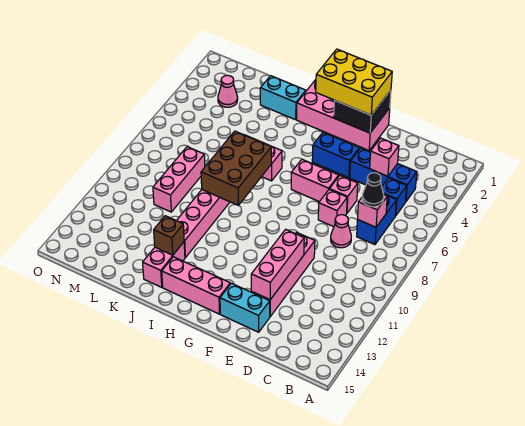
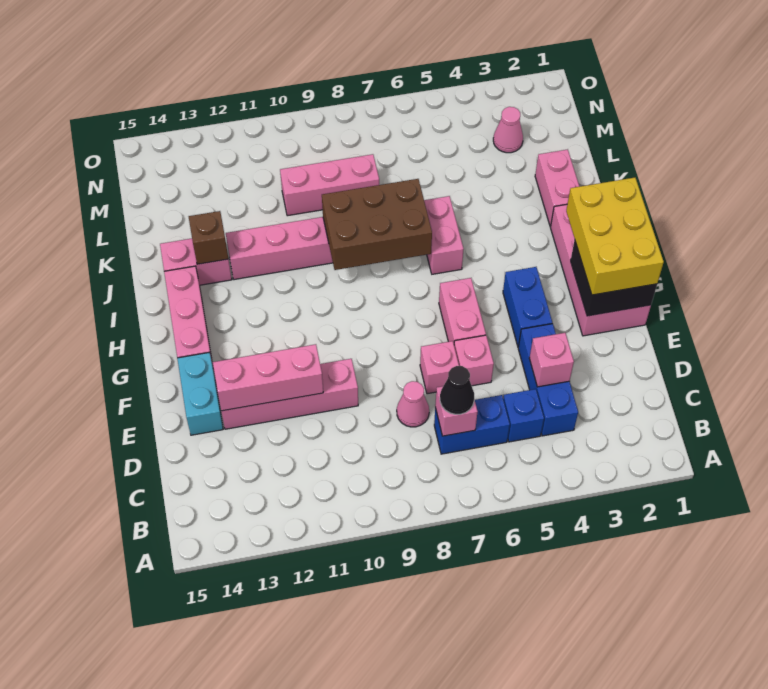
cyan 1x2 brick [260,76,306,120] -> pink 1x2 brick [535,149,579,227]

